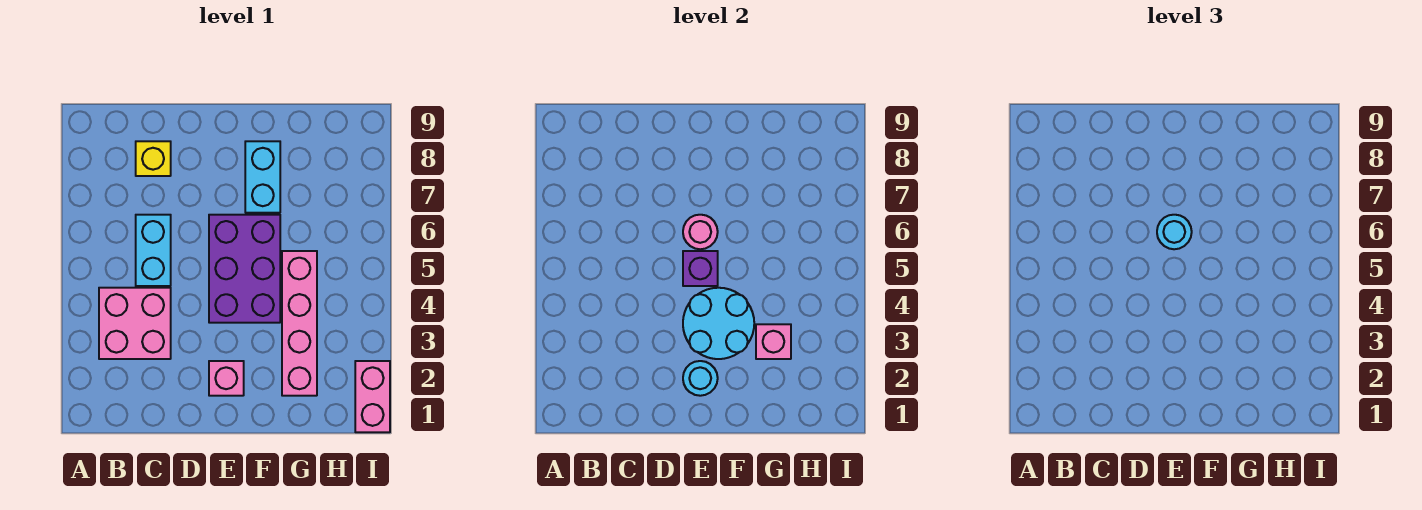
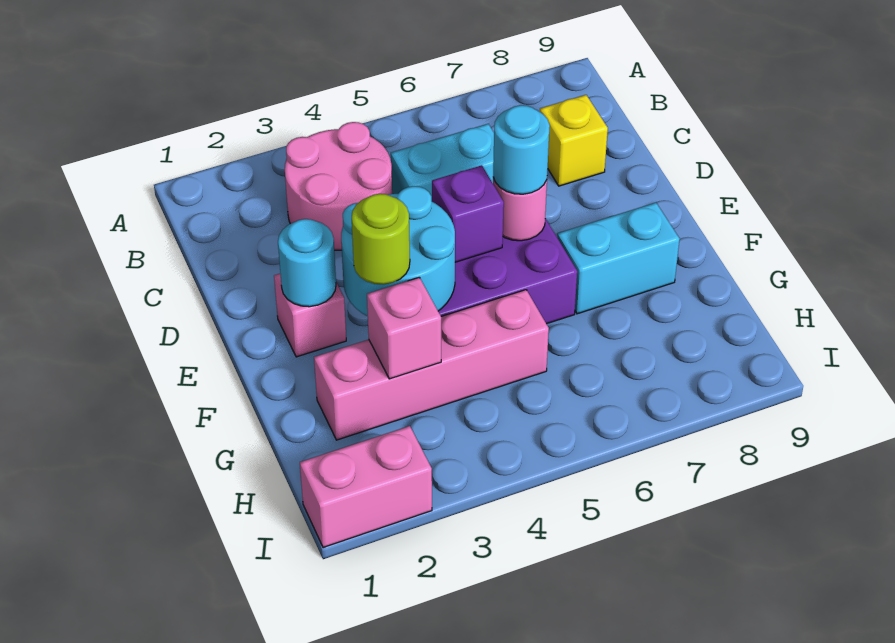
pink 2x2 brick [99,288,171,359] -> pink 2x2 round brick [285,122,392,250]
none -> lime 1x1 round brick [352,194,410,285]

